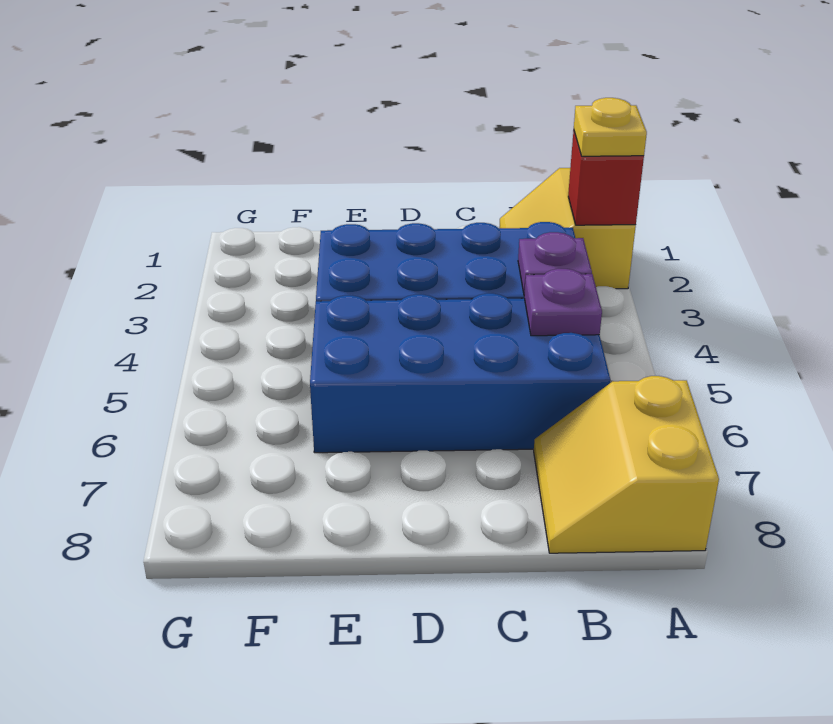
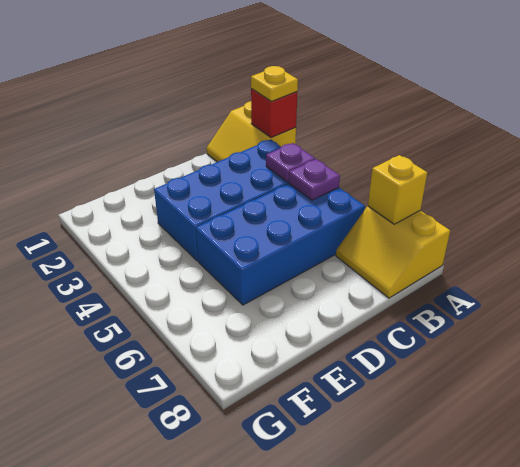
none -> yellow 1x1 brick [368,155,427,224]

